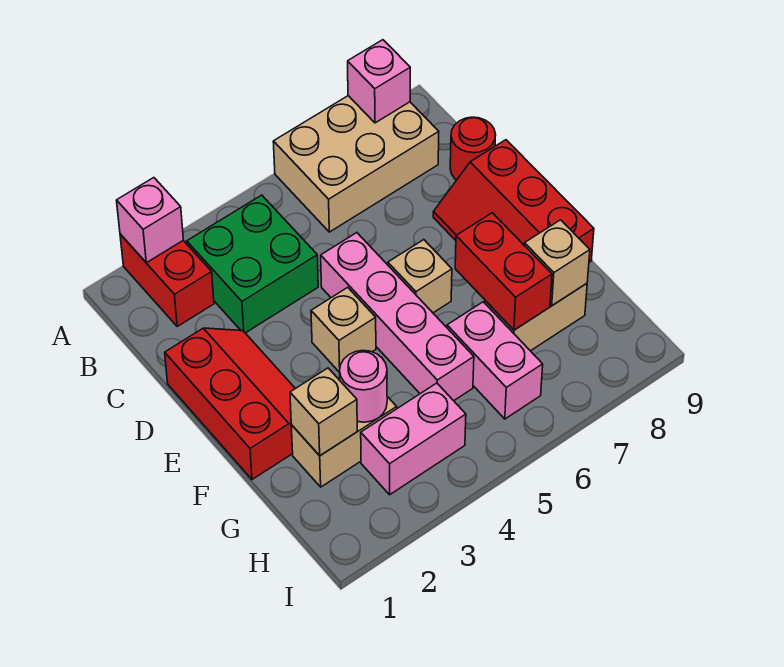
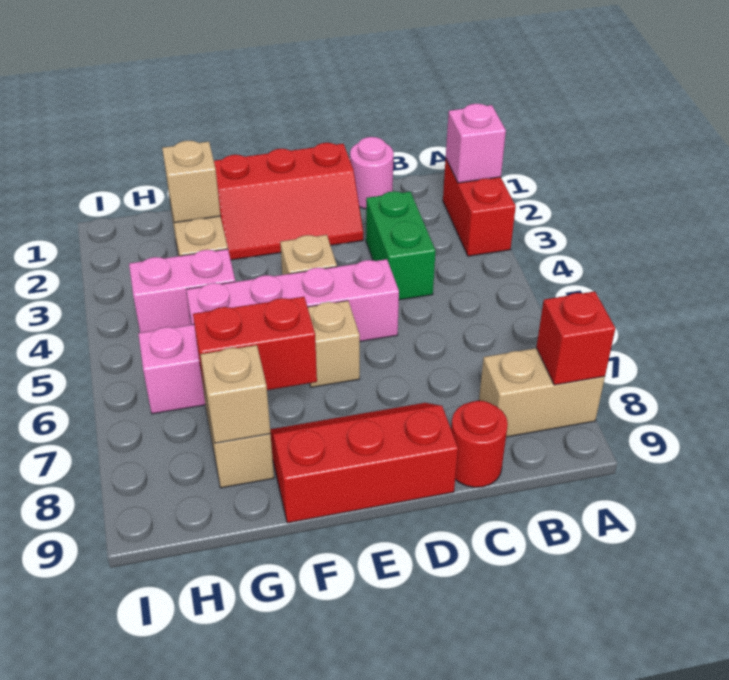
red 1x2 brick [120,234,214,326] -> red 1x2 brick turned to [443,159,516,256]
tan 2x3 brick [273,96,439,232] -> tan 1x2 brick [479,348,605,437]
pink 1x1 brick [348,40,410,123] -> red 1x1 brick [536,291,615,385]
green 2x2 brick [187,195,318,333] -> green 1x2 brick [366,191,436,300]
pink 1x1 round brick [340,351,387,422] -> pink 1x1 round brick moved to [350,137,394,209]
pink 1x2 brick [361,383,466,495] -> pink 1x2 brick turned to [129,249,235,333]

